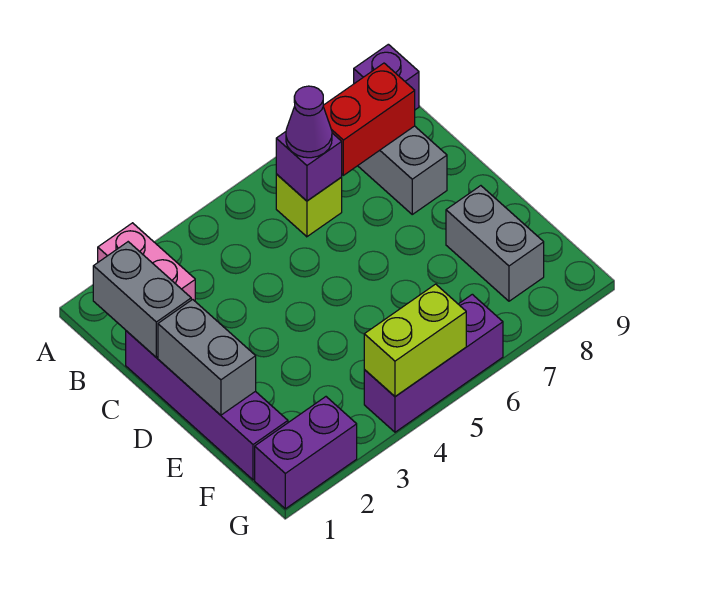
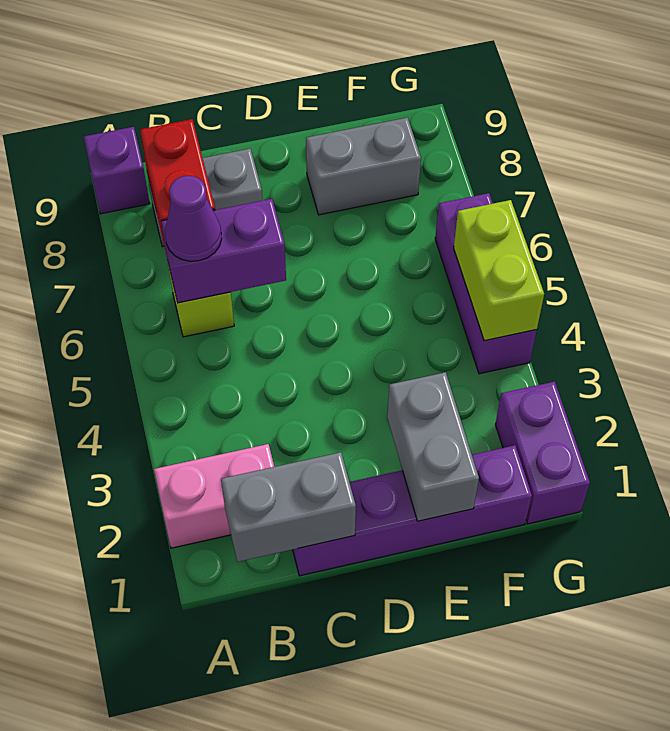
purple 1x1 brick [276,132,342,201] -> purple 1x2 brick [161,199,286,303]
grey 1x2 brick [158,299,256,415] -> grey 1x2 brick turned to [387,372,479,521]

